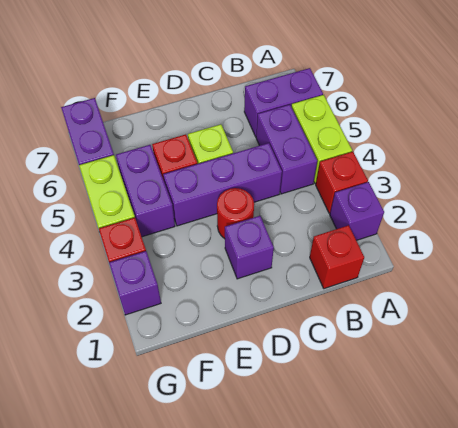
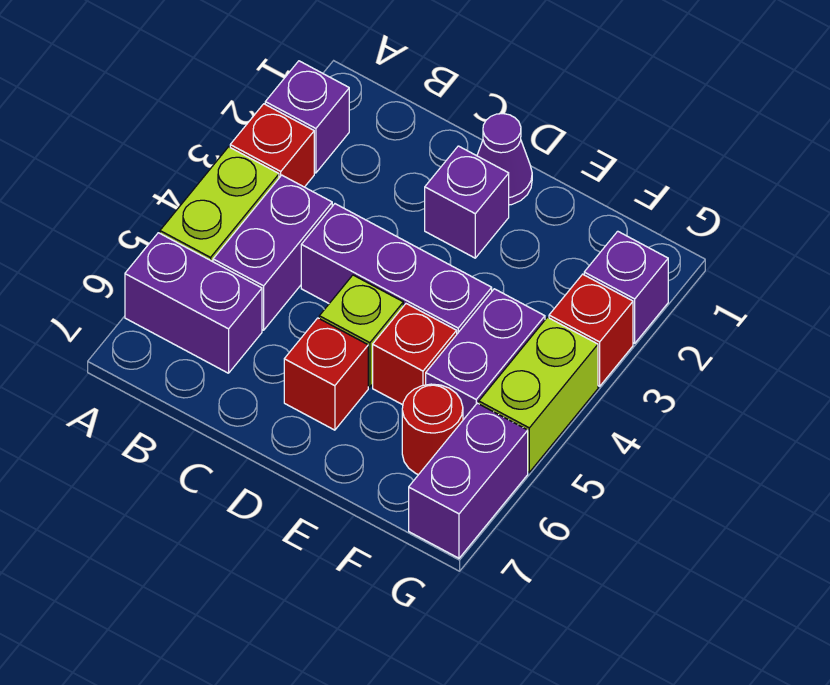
red 1x1 brick [310,225,364,289] -> red 1x1 brick moved to [284,318,368,430]
none -> purple 1x1 cone [477,114,532,205]
red 1x1 round brick [217,188,254,239] -> red 1x1 round brick moved to [402,384,463,475]

